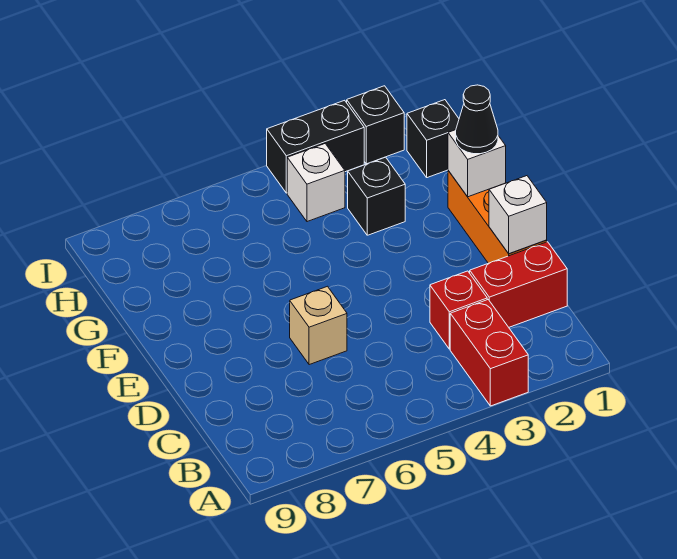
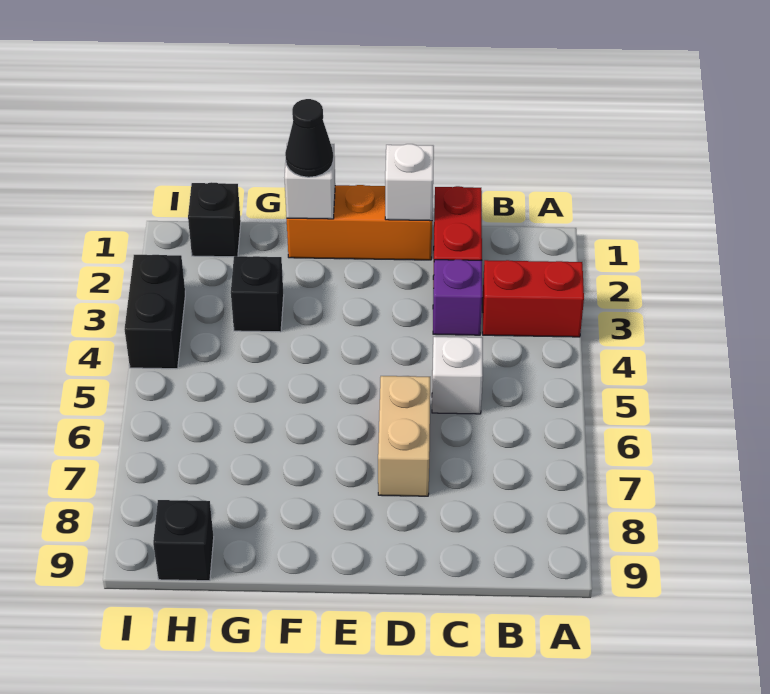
red 1x1 brick [430,271,487,349] -> purple 1x1 brick [433,260,482,335]
tan 1x1 brick [290,286,347,365] -> tan 1x2 brick [378,376,430,496]
white 1x1 brick [287,144,345,222] -> white 1x1 brick moved to [432,337,483,414]
black 1x1 brick [347,86,404,164] -> black 1x1 brick moved to [153,500,214,581]

